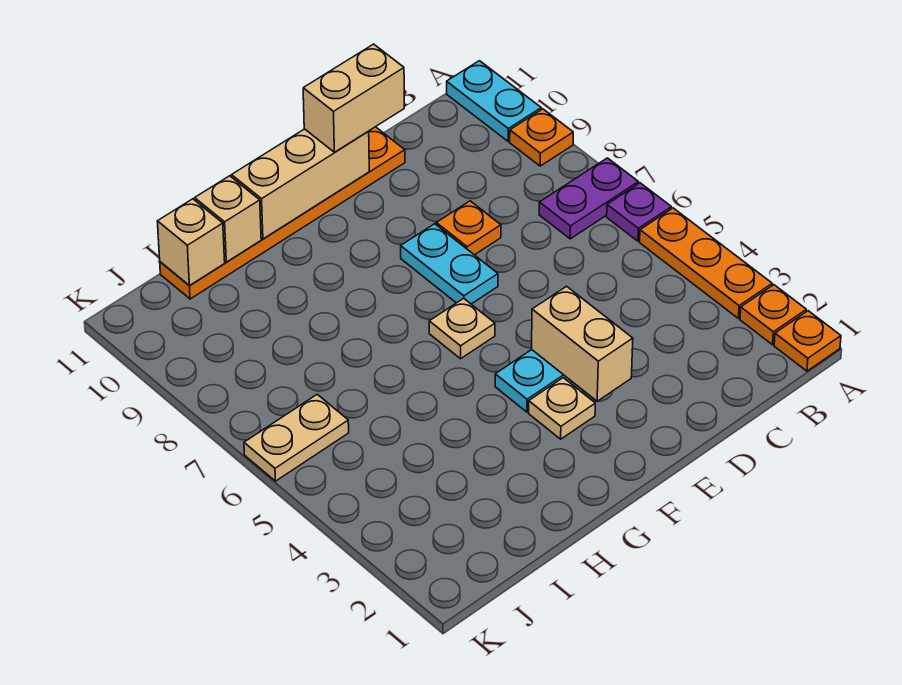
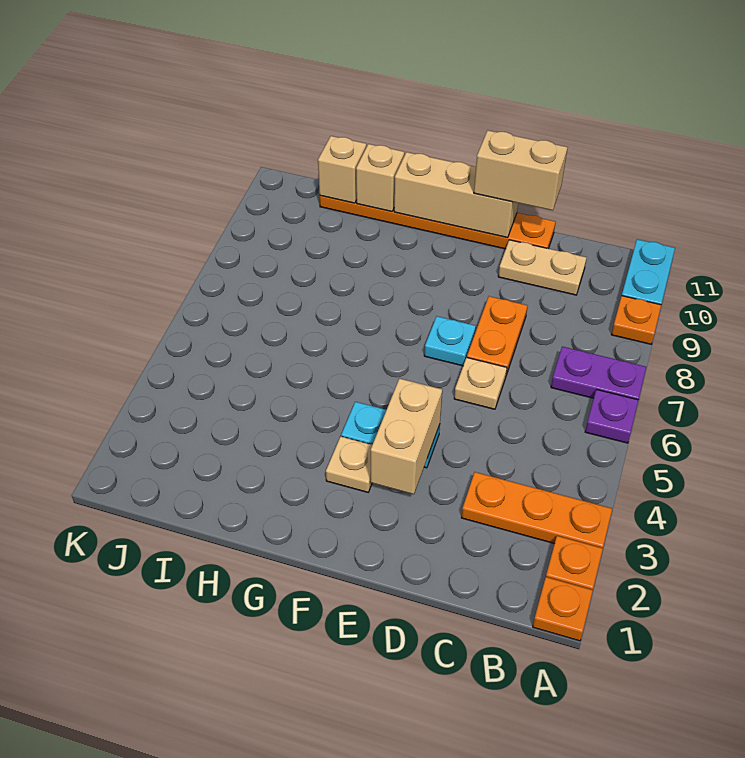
orange 1x3 plate [640,208,772,318] -> orange 1x3 plate turned to [461,472,612,548]
orange 1x1 plate [436,201,501,255] -> orange 1x2 plate [467,296,527,375]
cyan 1x2 plate [401,224,498,304] -> cyan 1x1 plate [424,316,476,366]
tan 1x1 plate [429,298,495,359] -> tan 1x1 plate moved to [454,357,507,409]
tan 1x2 plate [244,394,349,481] -> tan 1x2 plate moved to [498,240,587,295]

